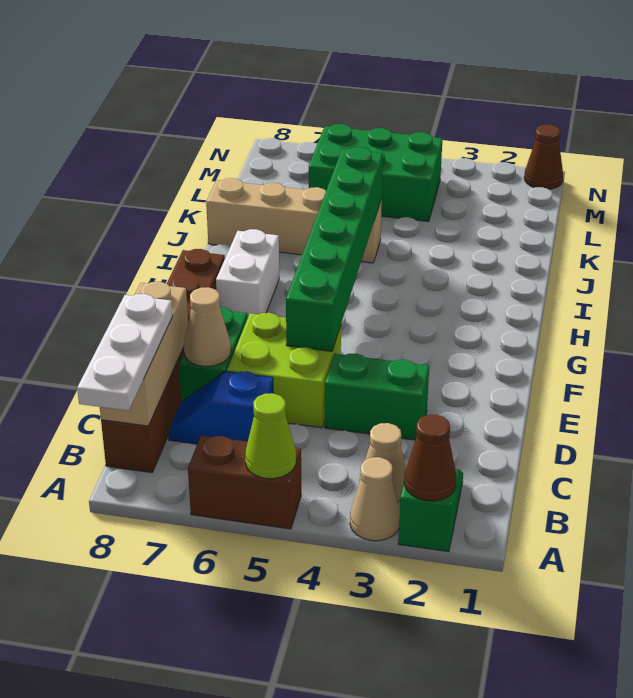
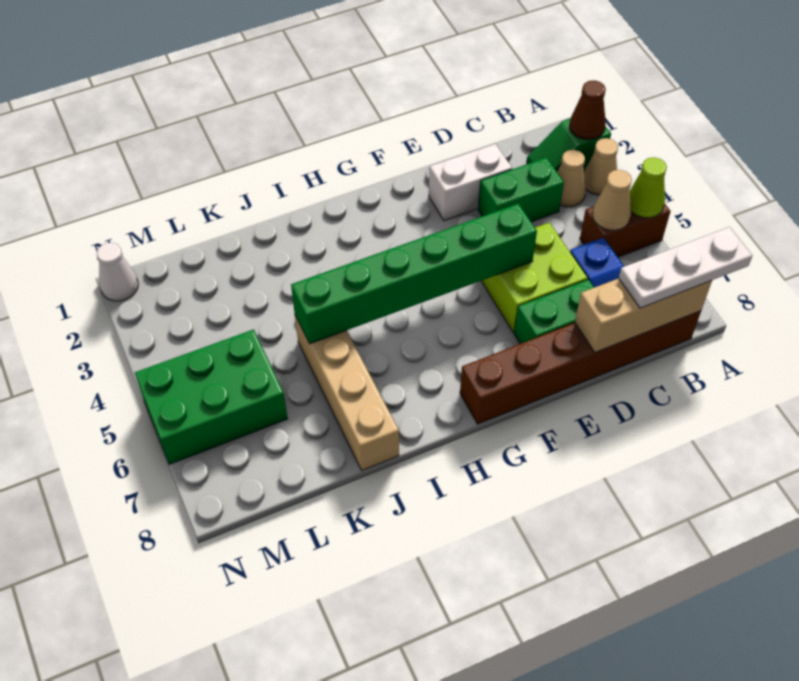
brown 1x2 brick [188,435,301,529] -> brown 1x2 brick turned to [580,203,671,257]
green 1x2 brick [325,354,429,440] -> green 1x2 brick turned to [478,158,564,222]
tan 1x1 cone [184,287,231,366] -> tan 1x1 cone moved to [593,170,632,230]
white 1x2 brick [216,229,279,316] -> white 1x2 brick moved to [429,144,512,221]
green 2x3 brick [309,124,443,221] -> green 2x3 brick turned to [135,329,288,464]
brown 1x1 cone [524,124,563,189] -> white 1x1 cone [97,243,138,301]

